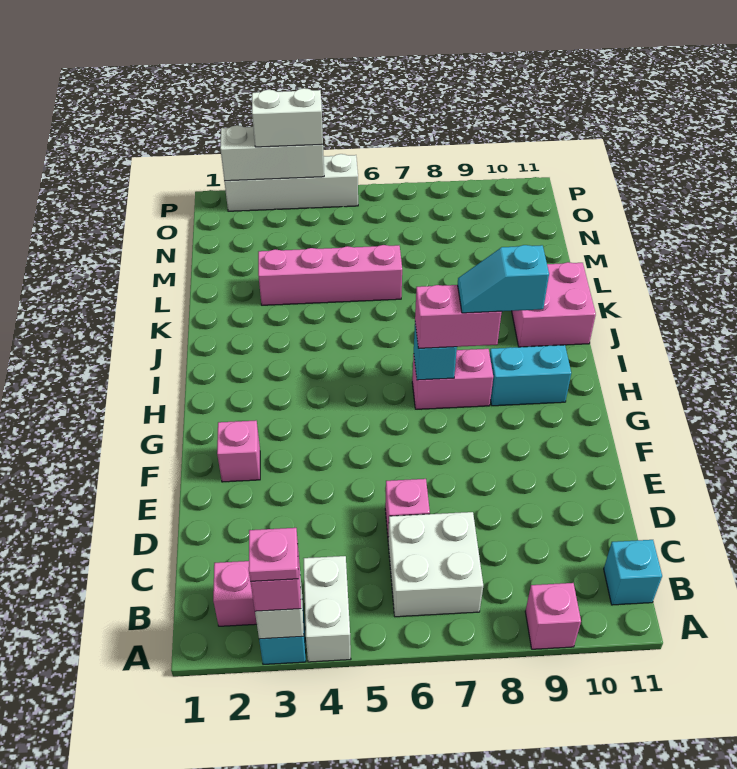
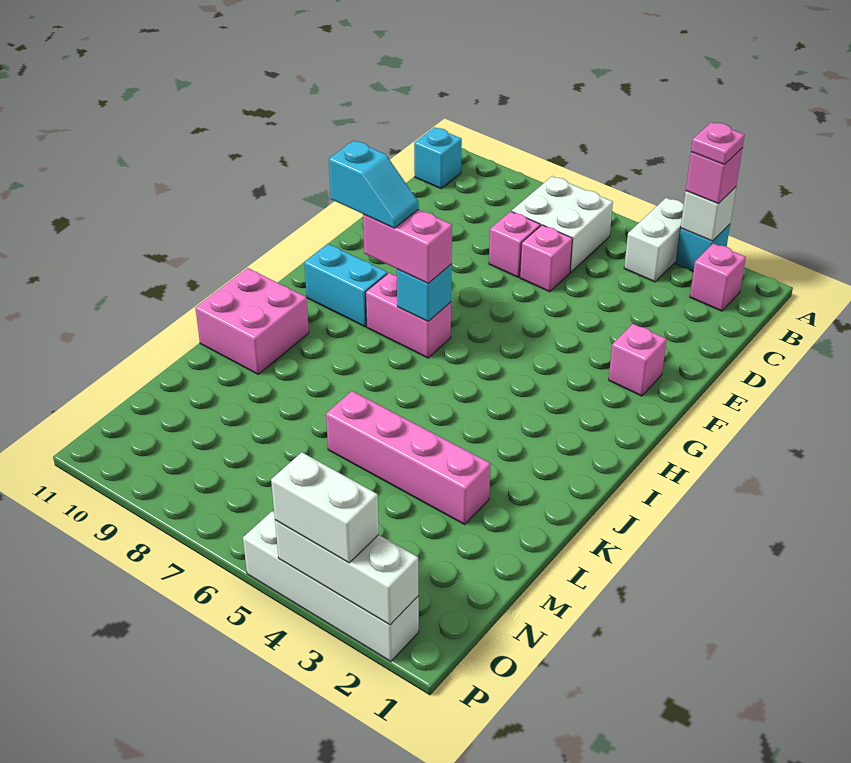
pink 1x1 brick [525,583,581,649] -> pink 1x1 brick moved to [489,211,540,277]

